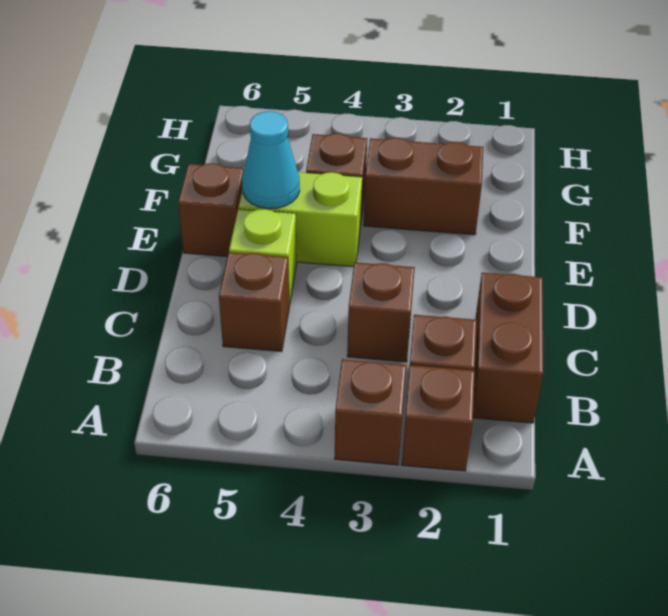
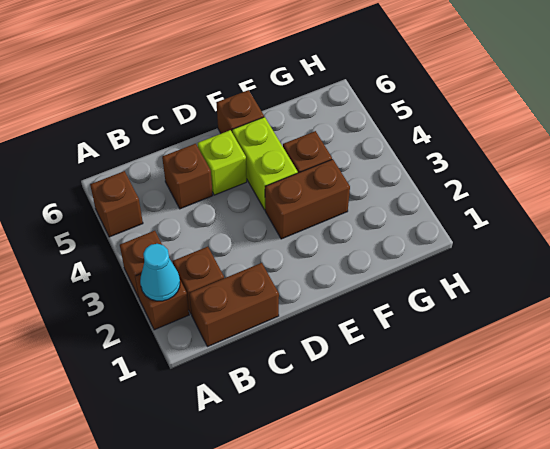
brown 1x1 brick [347,262,415,362] -> brown 1x1 brick moved to [90,171,143,237]
cyan 1x1 cone [242,111,300,209] -> cyan 1x1 cone moved to [140,244,180,301]
brown 1x2 brick [364,138,483,235] -> brown 1x2 brick turned to [265,159,350,239]

